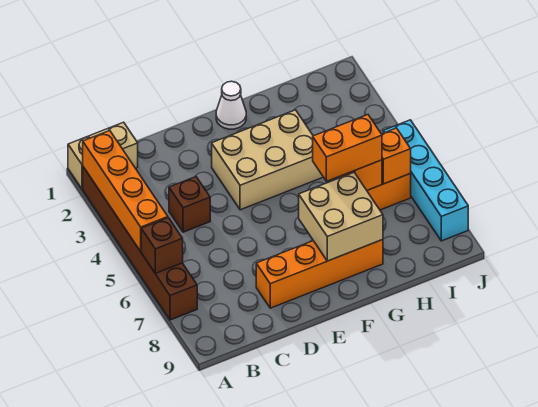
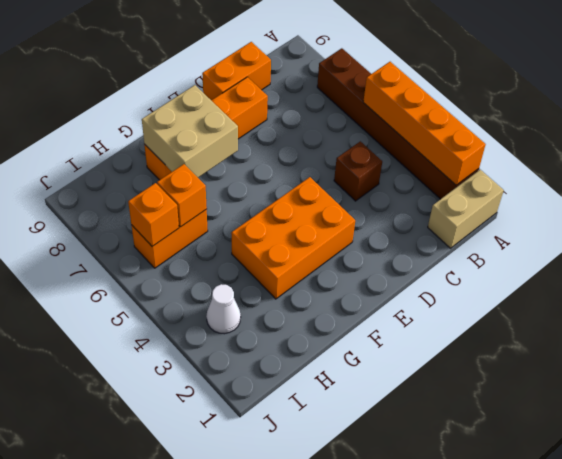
brown 1x1 brick [141,218,183,273] -> none
tan 2x3 brick [212,110,323,210] -> orange 2x3 brick [231,177,355,299]
white 1x1 cone [216,81,246,129] -> white 1x1 cone moved to [206,284,241,334]
orange 1x2 brick [313,115,382,181] -> orange 1x2 brick moved to [202,42,271,100]
cyan 1x4 brick [383,120,468,241] -> none

